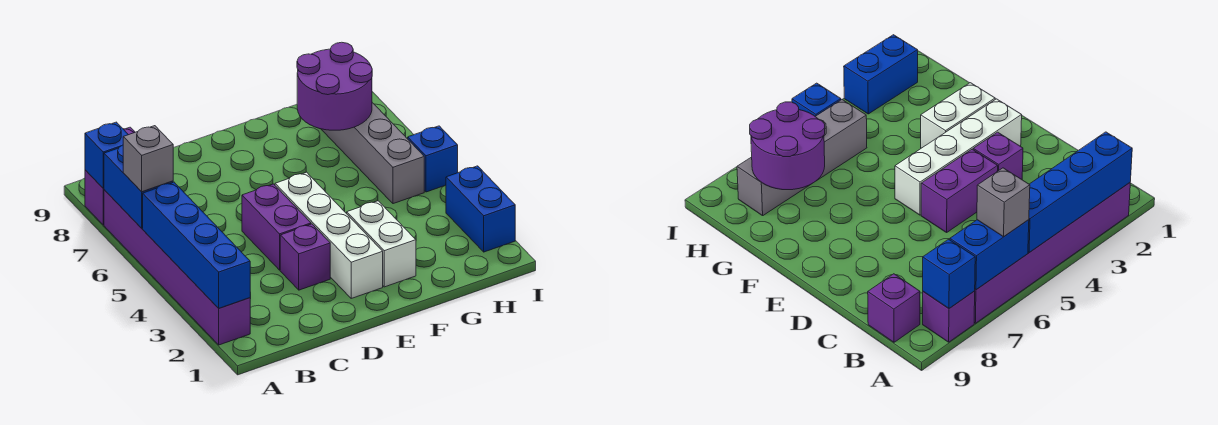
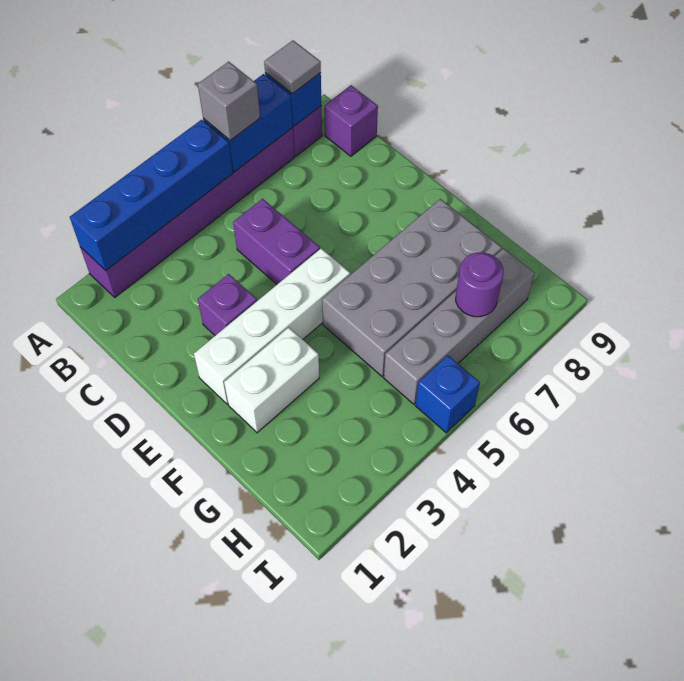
none -> grey 1x1 tile [264,40,321,94]
purple 1x2 brick [242,184,311,270] -> purple 1x2 brick turned to [233,199,320,284]
none -> grey 2x4 brick [322,199,502,377]
purple 2x2 round brick [297,42,372,130] -> purple 1x1 round brick [456,253,504,317]
blue 1x2 brick [446,166,515,252] -> none

